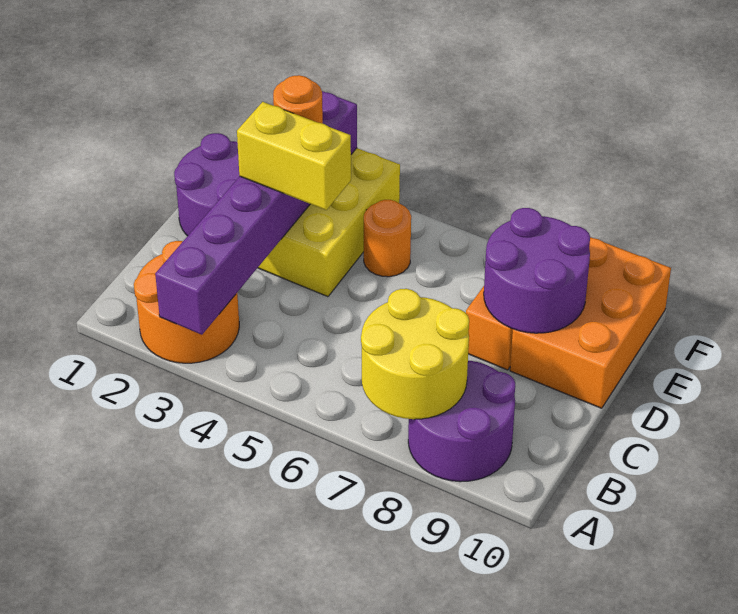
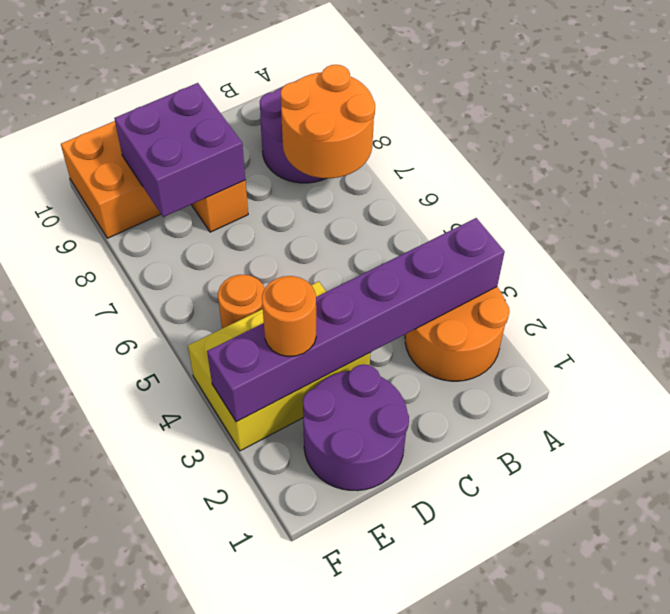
yellow 2x2 round brick [361,289,469,419] -> orange 2x2 round brick [281,65,375,178]
yellow 1x2 brick [237,102,351,210] -> none
purple 2x2 round brick [484,208,590,333] -> purple 2x2 brick [114,83,245,217]

